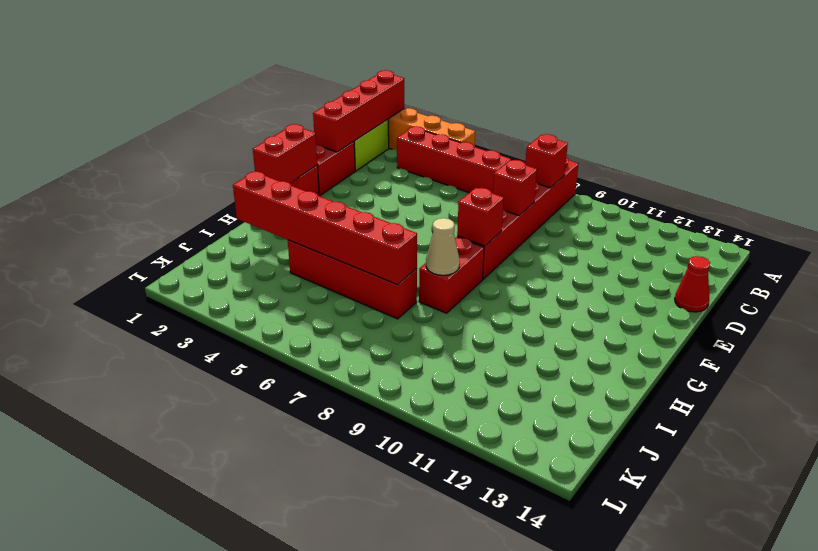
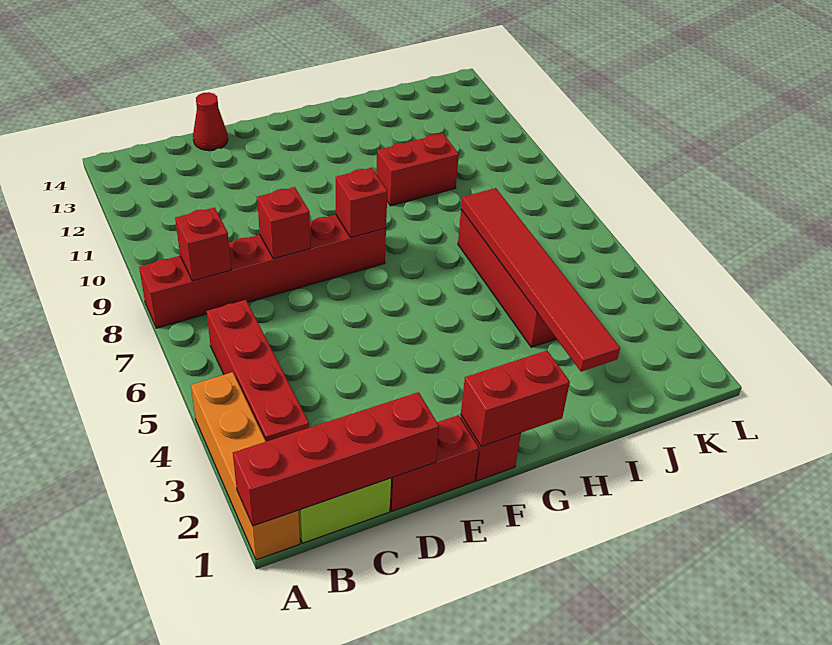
red 1x2 brick [419,237,484,313] -> red 1x2 brick moved to [376,134,459,206]
tan 1x1 cone [426,218,460,275] -> none
red 1x6 brick [233,172,417,285] -> red 1x6 tile [461,188,620,372]

